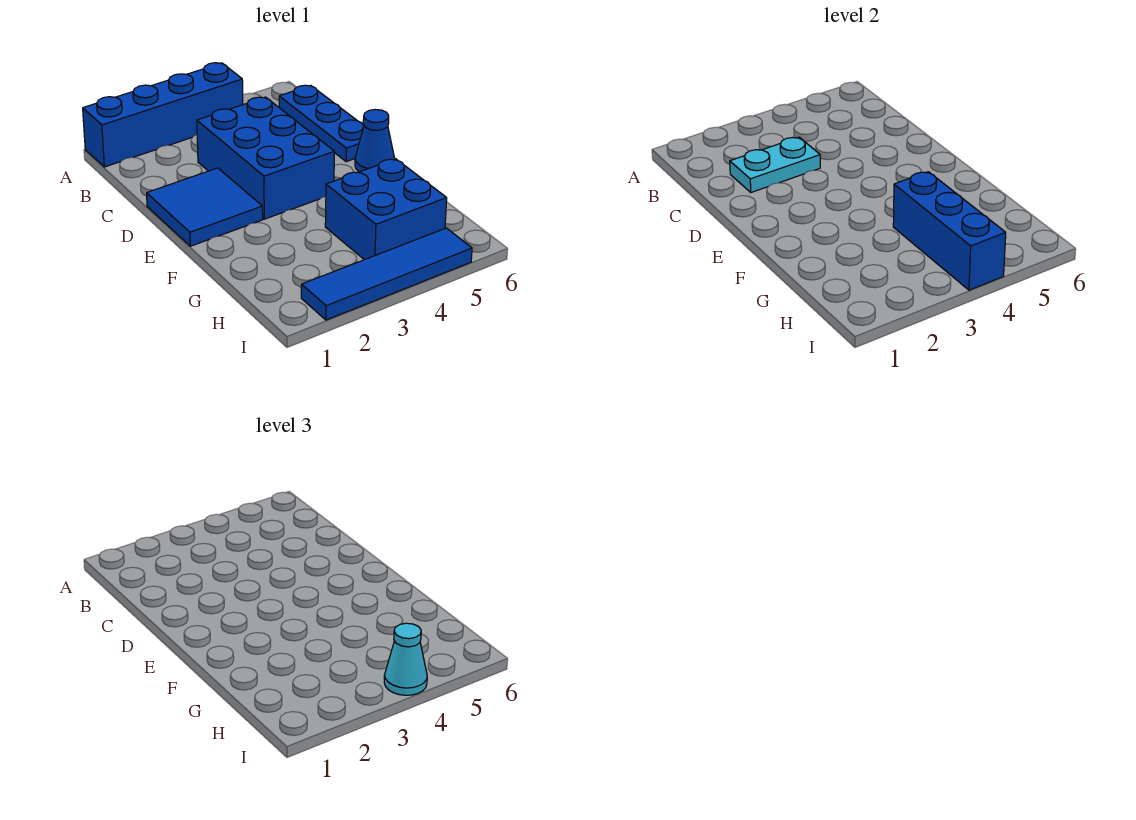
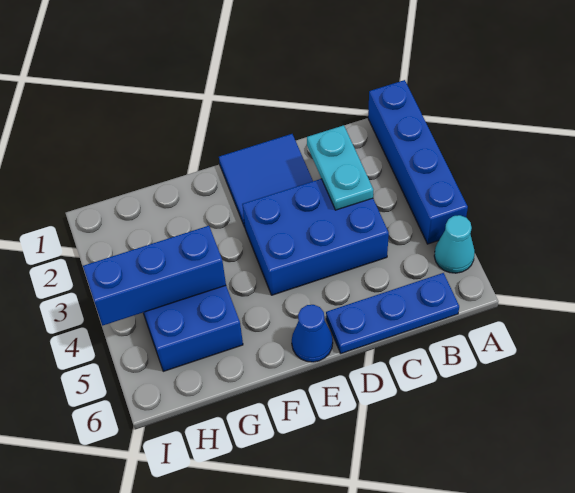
blue 1x4 tile [301,228,472,320] -> none
cyan 1x1 cone [384,623,427,695] -> cyan 1x1 cone moved to [434,215,475,273]

